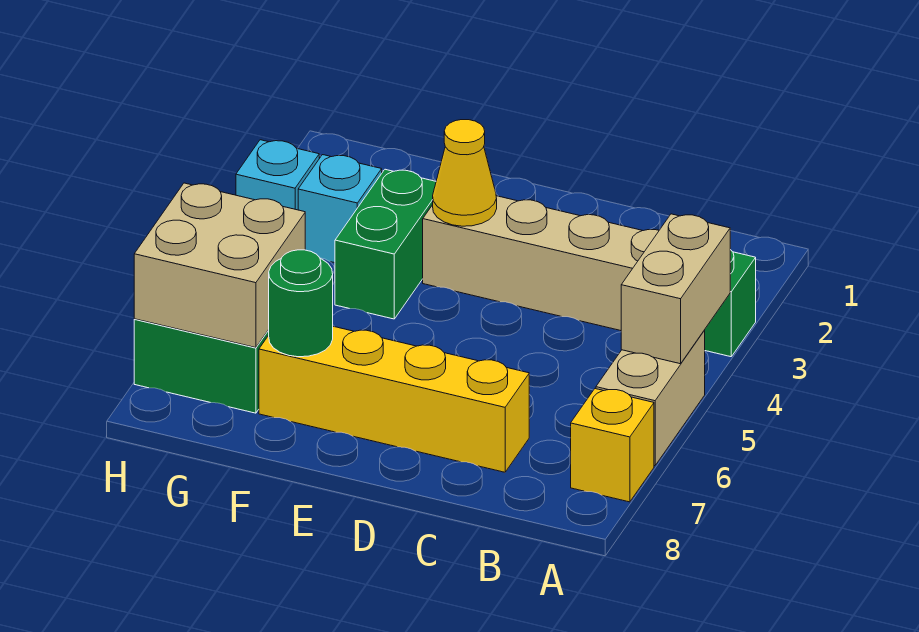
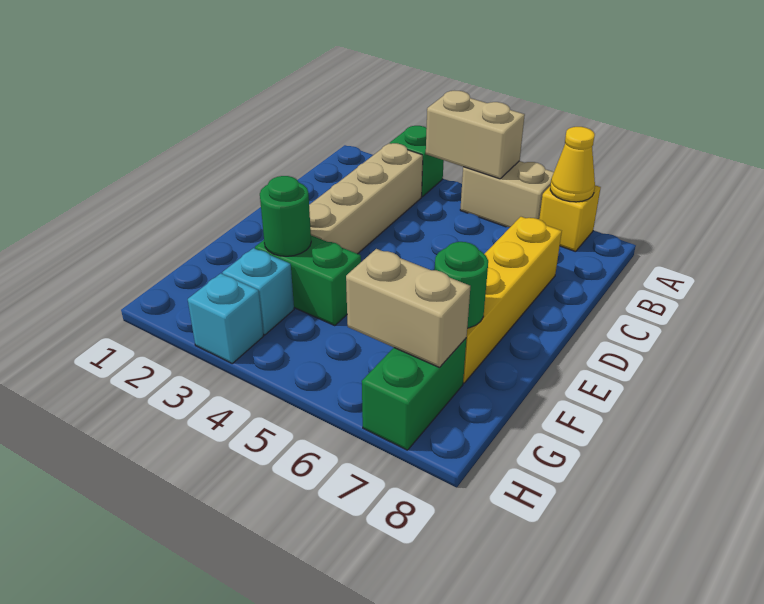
yellow 1x1 cone [433,120,497,226] -> yellow 1x1 cone moved to [550,127,595,202]
none -> green 1x1 round brick [260,176,311,256]
tan 2x2 brick [134,183,305,348] -> tan 1x2 brick [346,249,470,368]

